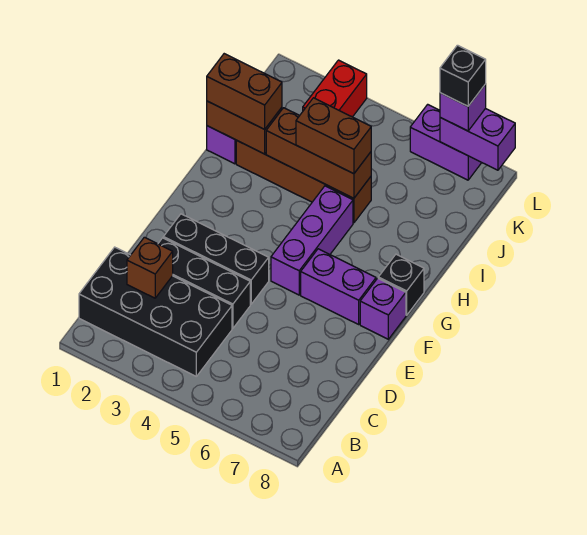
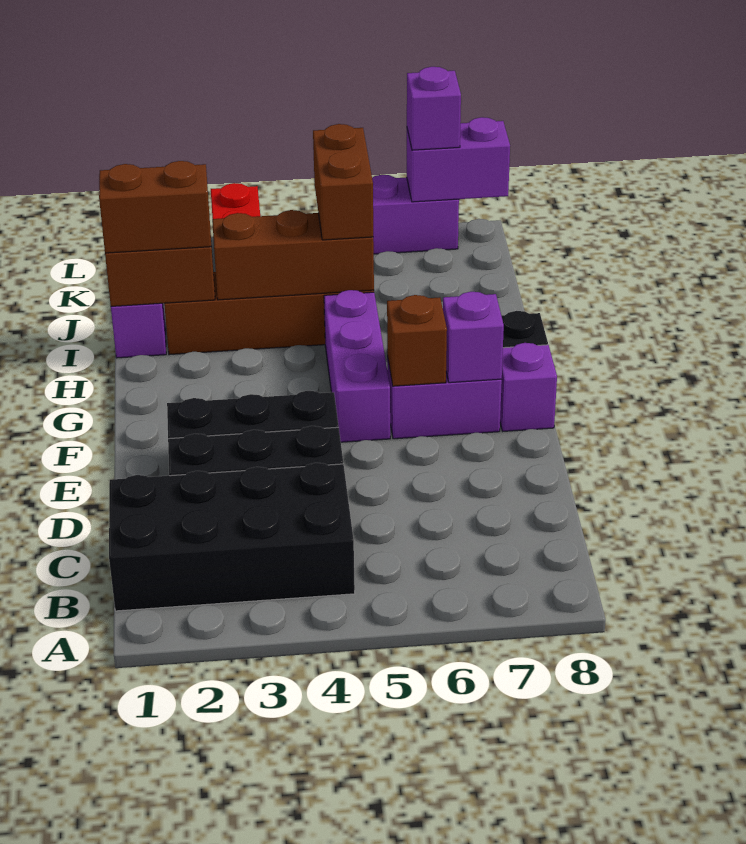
brown 1x1 brick [127,237,173,298] -> brown 1x1 brick moved to [387,295,447,386]
none -> purple 1x1 brick [443,292,504,383]
brown 1x2 brick [296,98,371,174] -> brown 1x2 brick turned to [313,124,373,240]
black 1x1 brick [440,45,486,106] -> none

